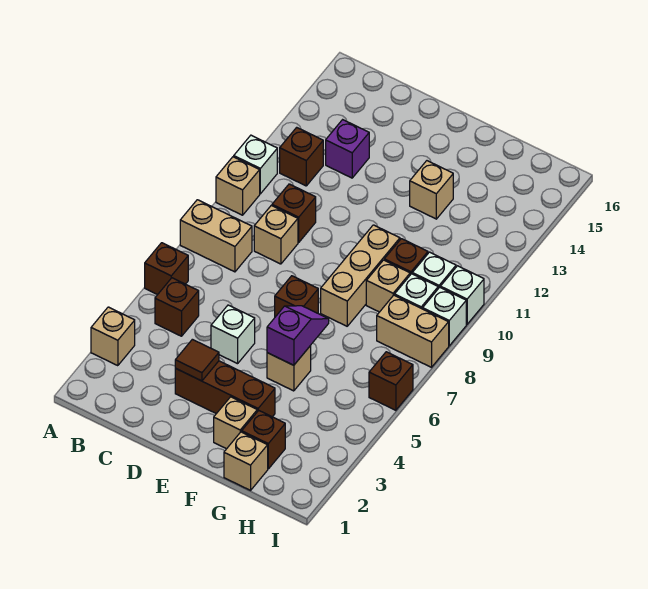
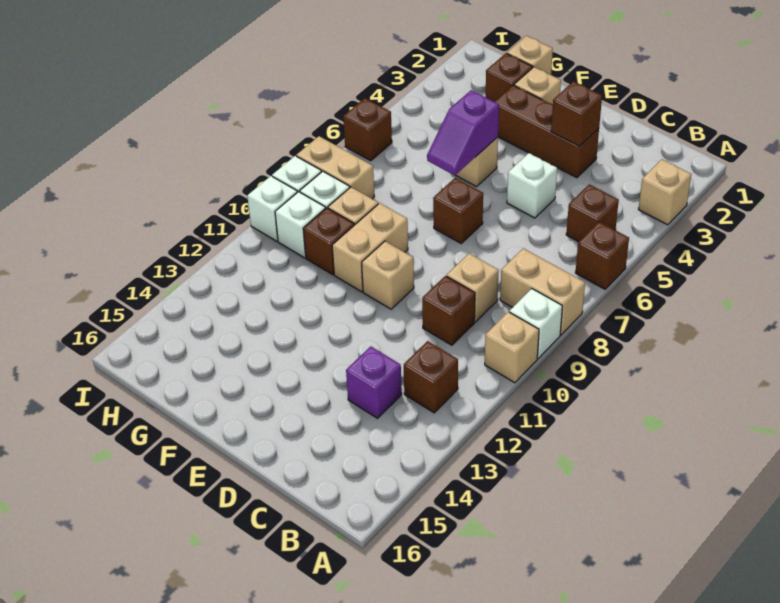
white 1x1 brick [234,135,277,194] -> white 1x1 brick moved to [509,289,562,358]
brown 1x1 tile [175,339,219,381] -> brown 1x1 brick [551,81,602,146]
tan 1x3 brick [321,225,400,326] -> tan 1x2 brick [332,203,408,292]
tan 1x1 brick [410,161,453,219] -> tan 1x1 brick moved to [362,241,414,309]

